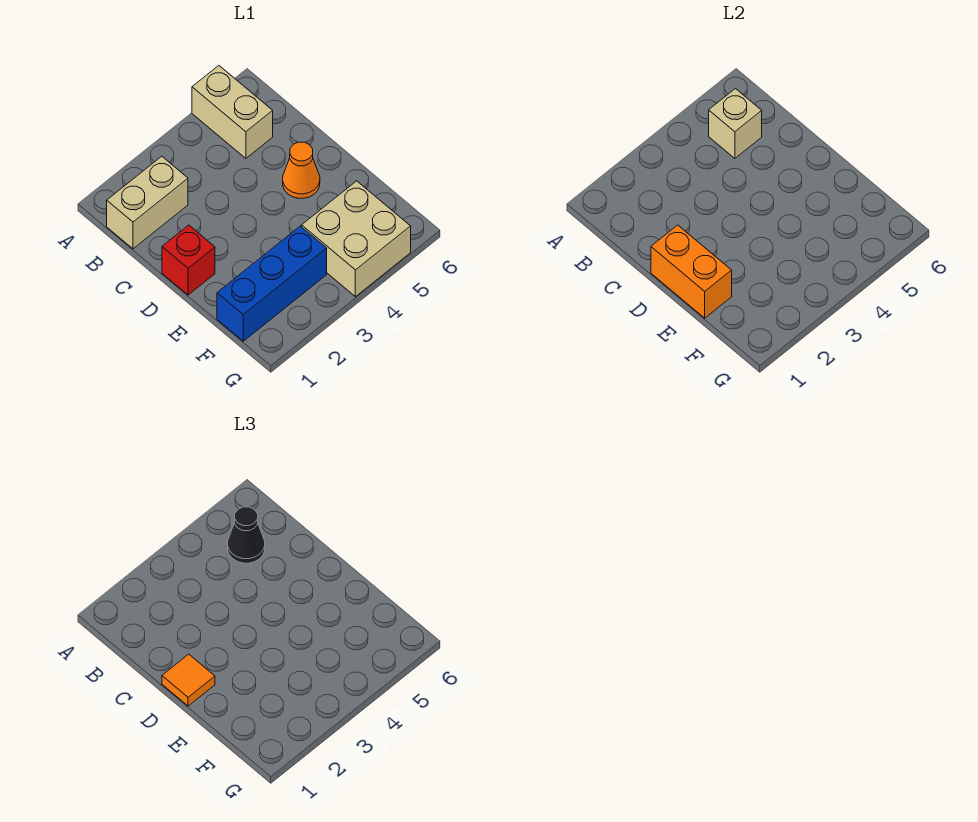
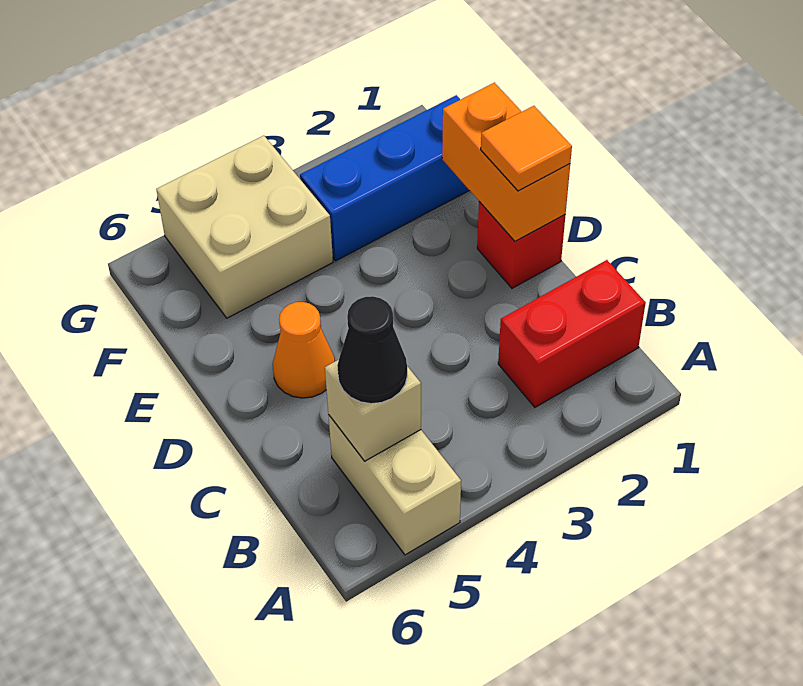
tan 1x2 brick [107,156,188,249] -> red 1x2 brick [498,260,646,407]

